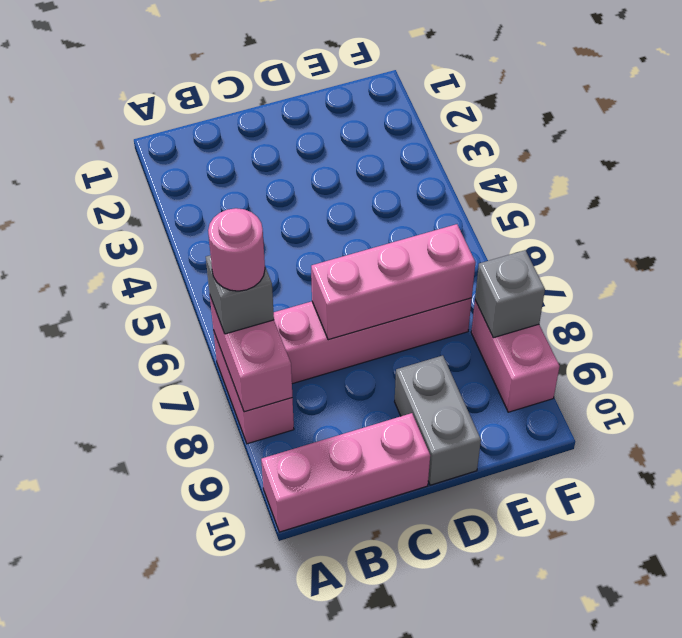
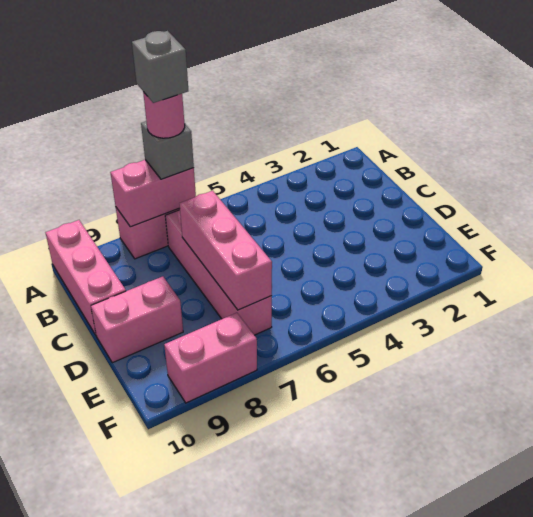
grey 1x2 brick [395,356,481,485] -> pink 1x2 brick [91,276,183,363]
grey 1x1 brick [475,250,545,338] -> grey 1x1 brick moved to [132,31,188,103]

